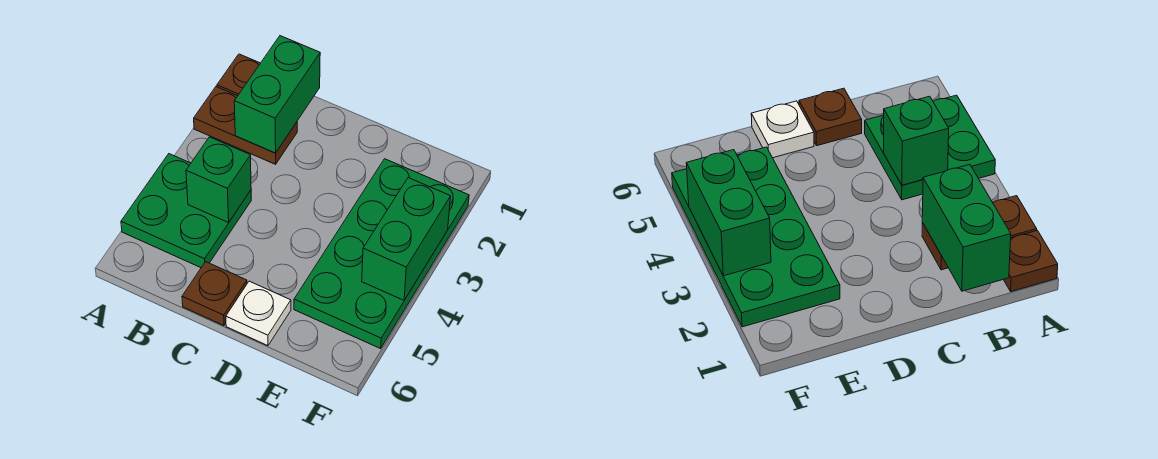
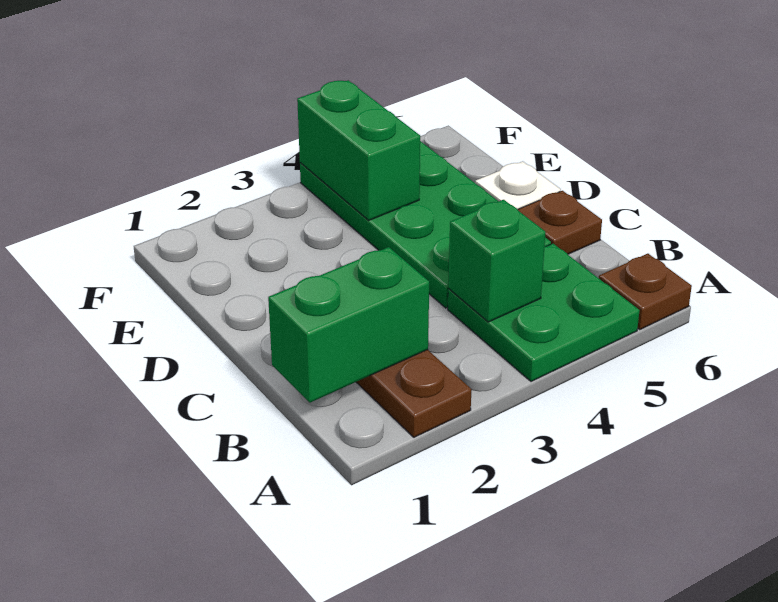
brown 1x1 plate [217,54,260,96] -> brown 1x1 plate moved to [599,254,692,329]
green 2x4 plate [294,159,469,349] -> green 2x4 plate turned to [300,141,551,308]
green 1x2 brick [362,178,451,300] -> green 1x2 brick turned to [297,80,420,220]

